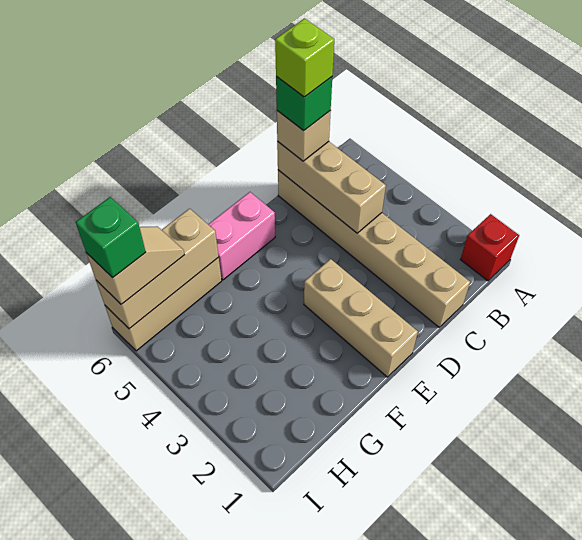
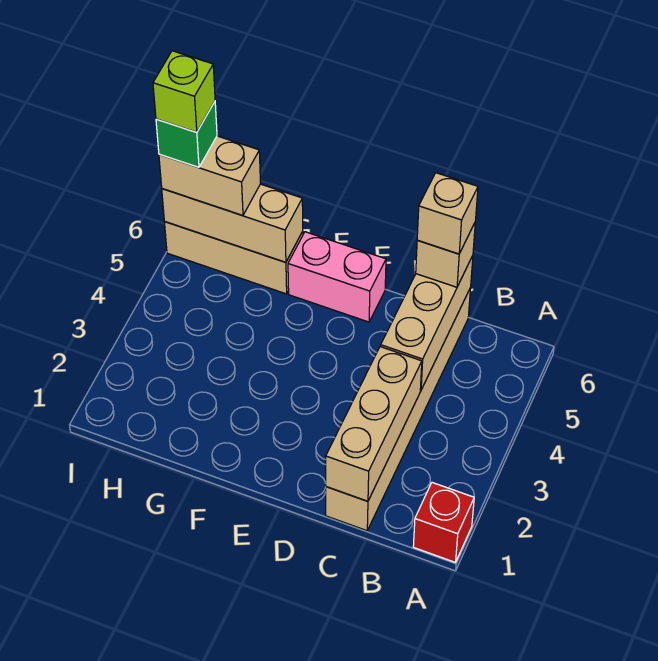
green 1x1 brick [276,77,332,131] -> tan 1x1 brick [417,173,478,254]
lime 1x1 brick [275,18,334,97] -> lime 1x1 brick moved to [153,51,215,132]
tan 1x3 brick [304,259,418,377] -> tan 1x3 brick moved to [326,347,422,501]
tan 1x2 slope [86,226,184,304] -> tan 1x2 brick [159,136,260,216]

